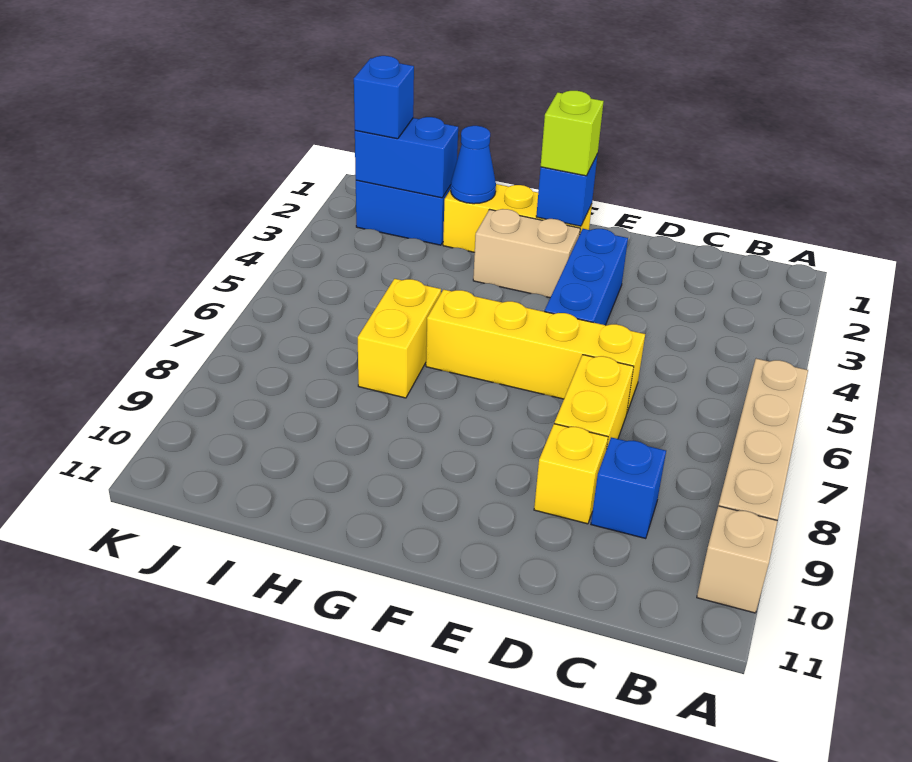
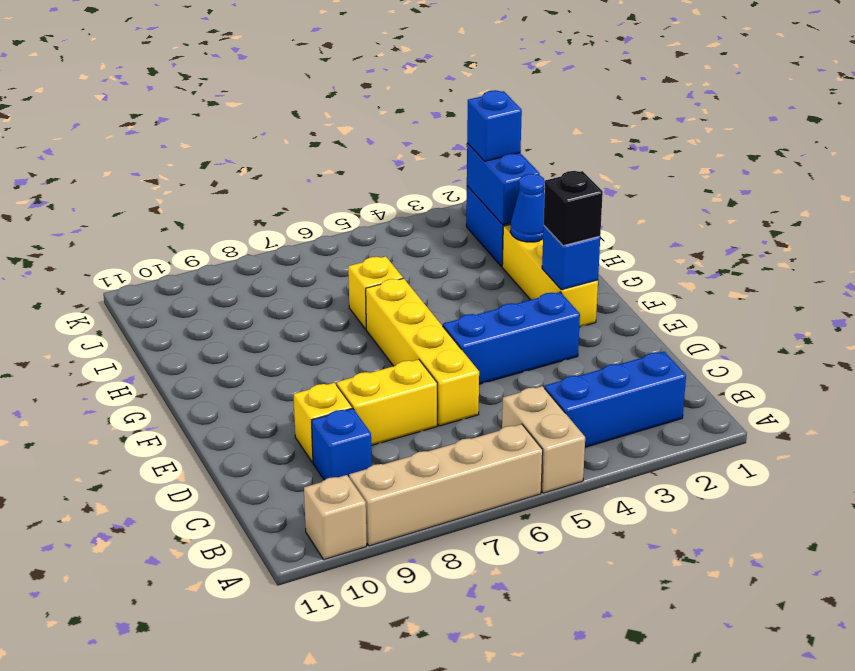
none -> blue 1x3 brick [544,352,686,447]
lime 1x1 brick [541,91,604,176] -> black 1x1 brick [544,171,603,246]
tan 1x2 brick [473,209,580,298] -> tan 1x2 brick moved to [502,386,585,493]
yellow 1x2 brick [358,279,441,398] -> yellow 1x1 brick [348,256,403,329]

